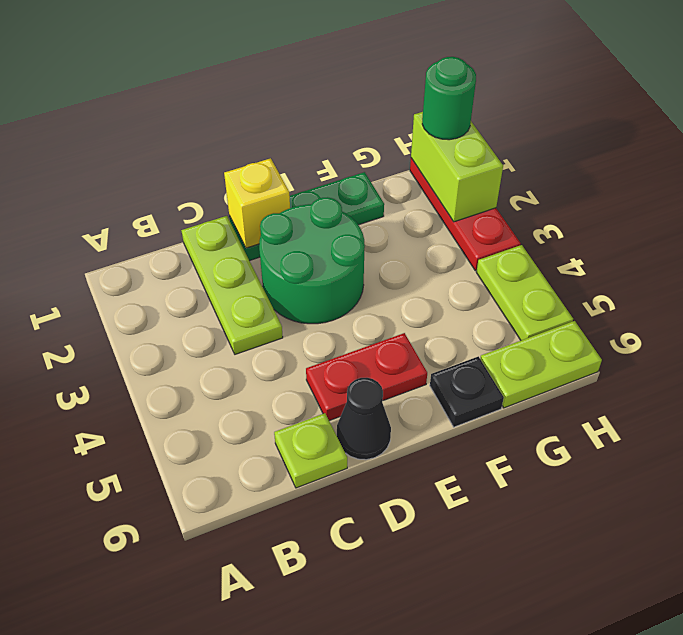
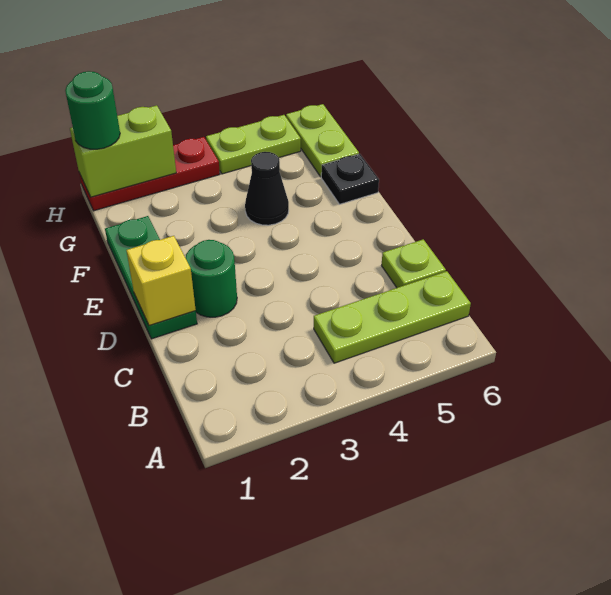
lime 1x3 plate [181,216,283,354] -> lime 1x3 plate moved to [314,271,471,363]
green 2x2 round brick [259,197,365,324] -> green 1x1 round brick [185,240,237,317]
red 1x2 plate [306,333,427,421] -> none
black 1x1 cone [337,378,391,460] -> black 1x1 cone moved to [245,152,289,225]

